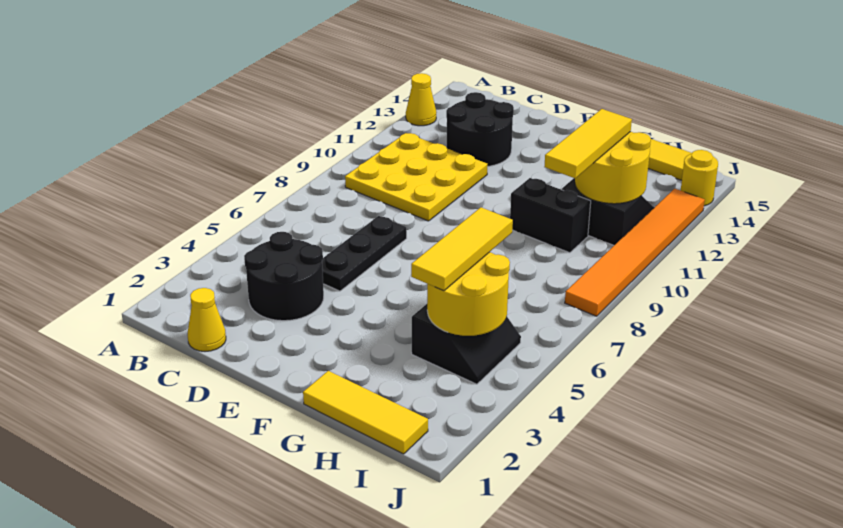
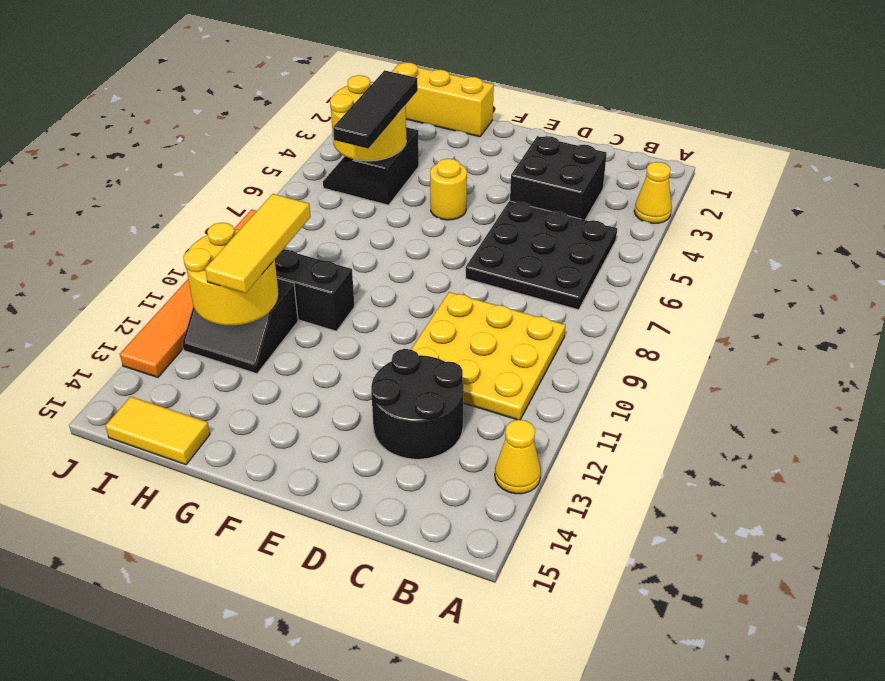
yellow 1x1 cone [188,288,226,351] -> yellow 1x1 cone moved to [634,162,672,223]
black 2x2 round brick [244,232,324,321] -> black 2x2 brick [510,136,607,220]
black 1x3 plate [322,216,407,291] -> black 3x3 plate [466,201,617,310]
yellow 1x3 tile [303,371,428,454] -> yellow 1x3 brick [392,62,494,137]
yellow 1x3 tile [411,207,513,291] -> black 1x3 tile [333,70,418,148]
yellow 1x1 round brick [681,150,718,206] -> yellow 1x1 round brick moved to [430,159,467,220]

